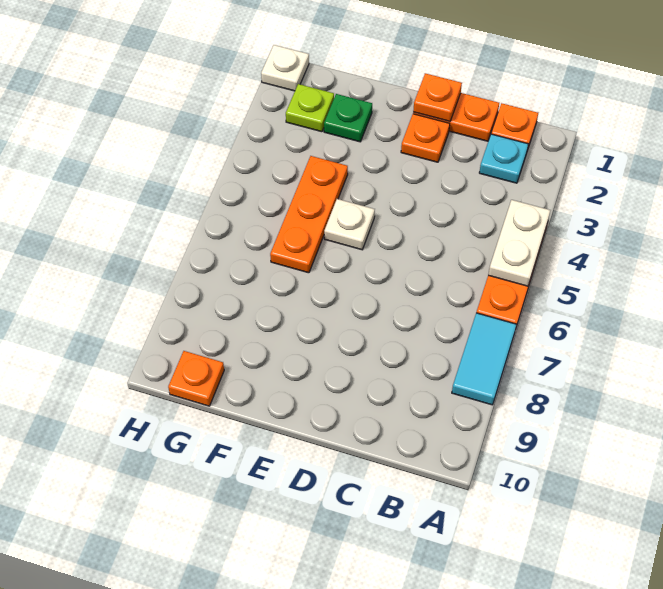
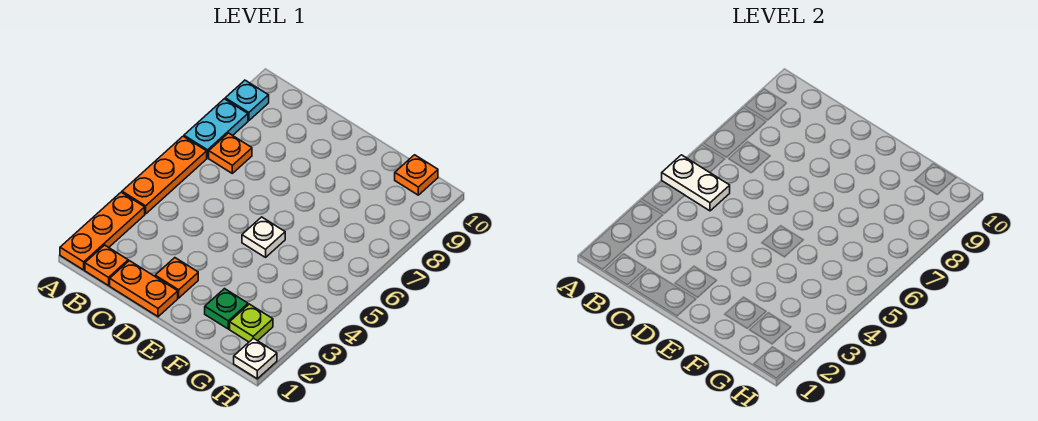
white 1x2 plate [488,200,550,286] -> white 1x2 plate turned to [662,155,730,211]
cyan 1x2 tile [452,313,516,405] -> cyan 1x2 plate [184,99,248,158]
cyan 1x1 plate [479,134,528,183] -> cyan 1x1 plate moved to [225,80,269,121]
orange 1x1 plate [413,73,462,121] -> orange 1x1 plate moved to [209,133,252,173]
orange 1x3 plate [270,156,348,273] -> orange 1x3 plate moved to [60,192,145,270]

